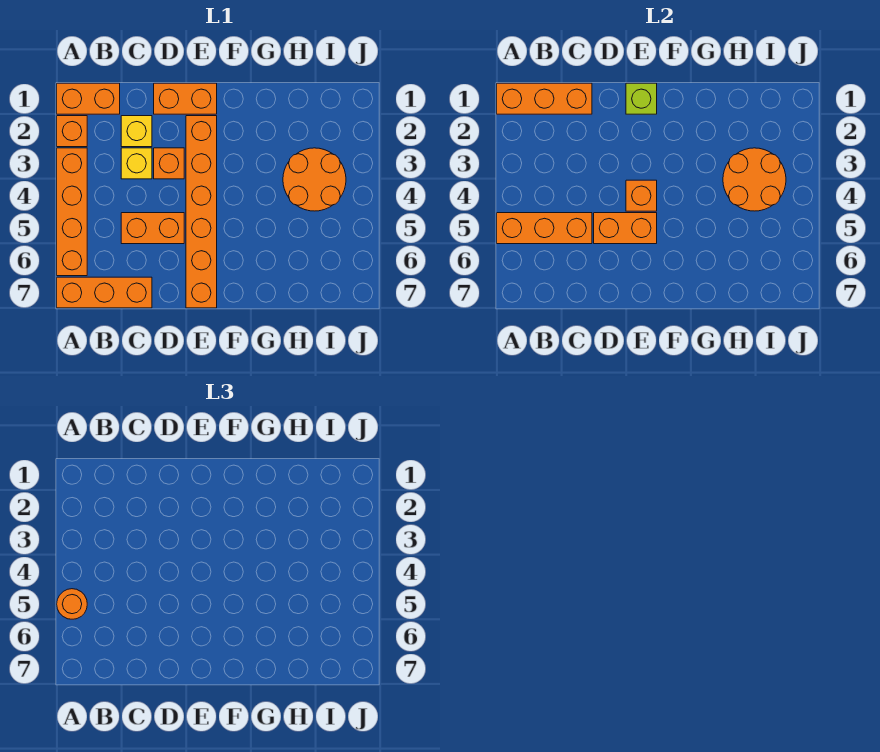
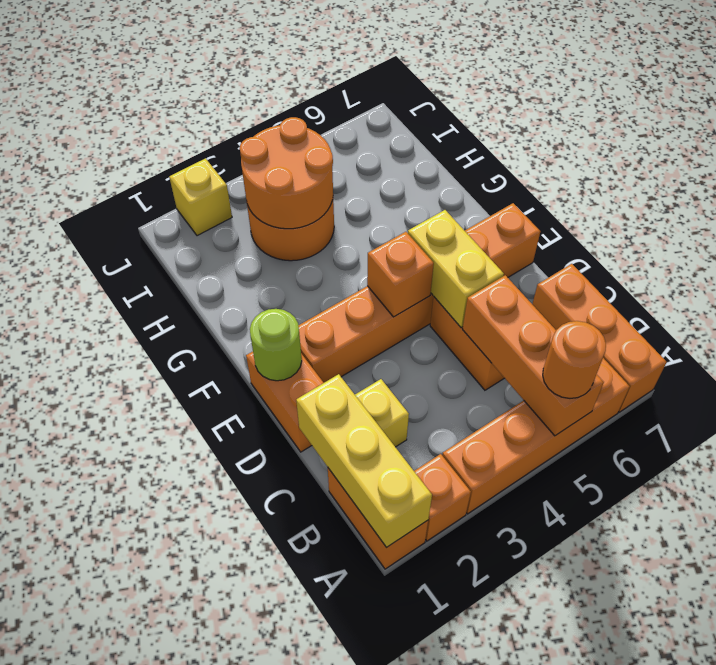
orange 1x3 brick [497,83,592,114] -> yellow 1x3 brick [296,374,432,548]
yellow 1x1 brick [121,148,152,179] -> yellow 1x1 brick moved to [169,158,232,236]
orange 1x1 brick [154,148,184,179] -> none
orange 1x2 brick [594,213,657,244] -> yellow 1x2 brick [408,210,504,327]
lime 1x1 brick [626,83,657,114] -> lime 1x1 round brick [250,309,302,381]

